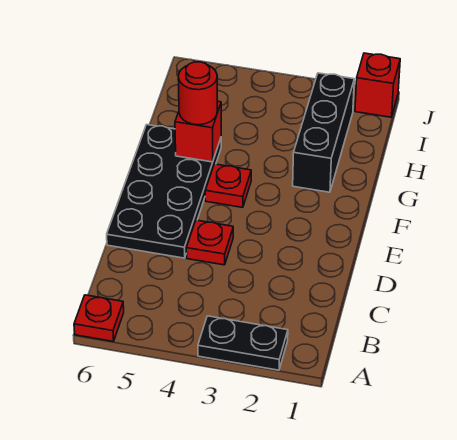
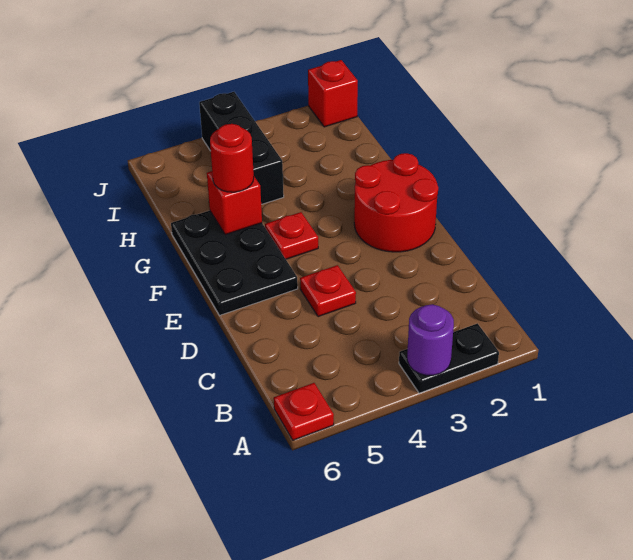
none -> purple 1x1 round brick [407,304,454,375]
black 2x4 plate [107,125,221,258] -> black 2x3 plate [171,211,298,315]
none -> red 2x2 round brick [354,153,438,252]
black 1x3 brick [293,73,354,192] -> black 1x3 brick moved to [199,92,284,204]

